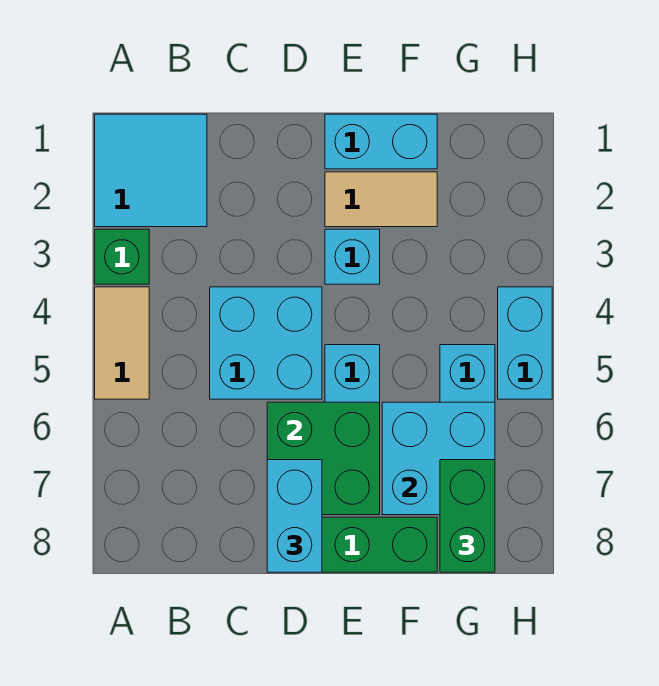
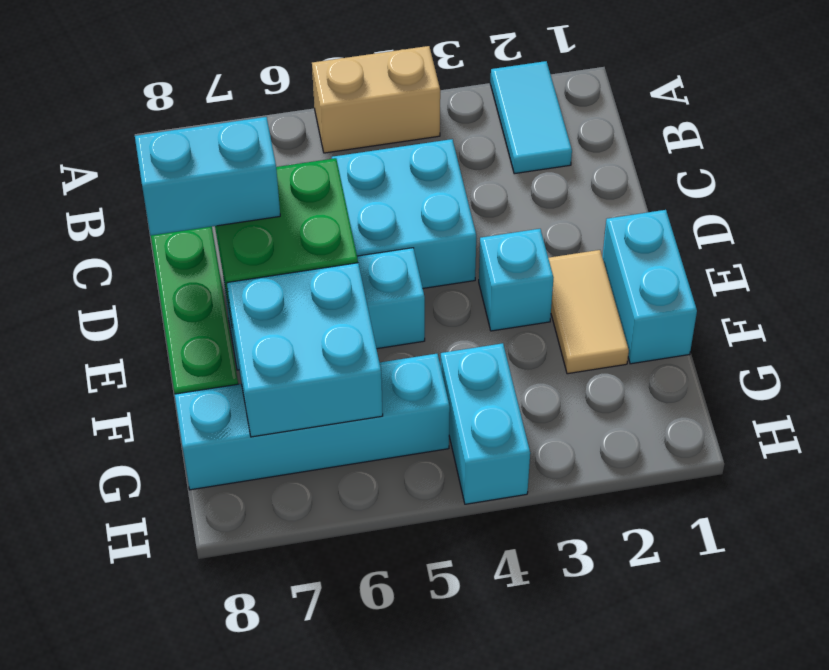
cyan 2x2 tile [95,114,207,227] -> cyan 1x2 tile [490,61,572,174]
green 1x1 brick [95,229,149,284] -> none
tan 1x2 tile [95,287,149,399] -> tan 1x2 brick [312,46,440,153]
green 1x2 brick [440,460,495,572] -> none
cyan 1x2 brick [498,287,552,399] -> cyan 1x2 brick turned to [441,343,530,504]

